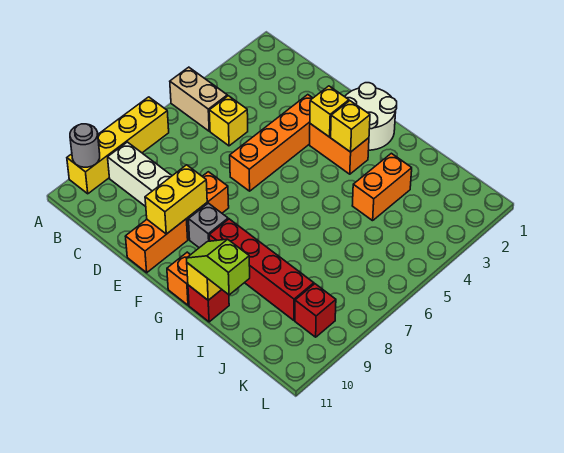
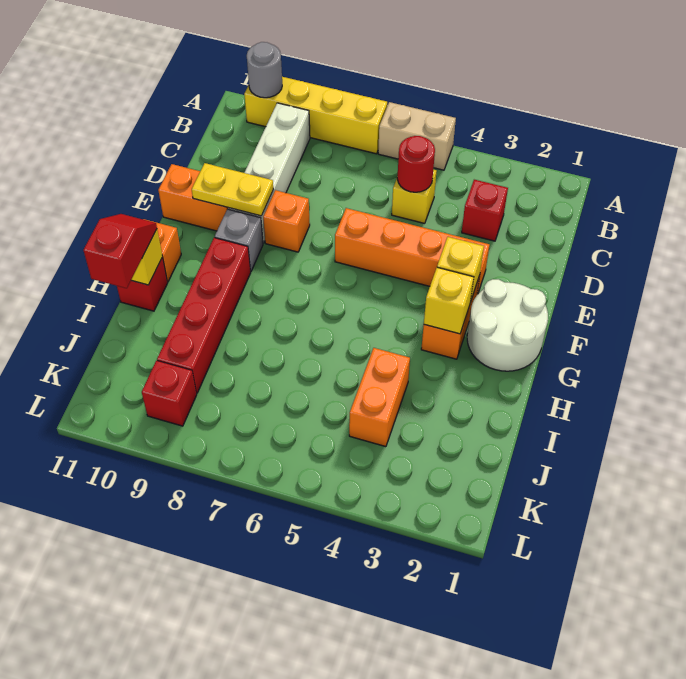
tan 1x2 brick [170,67,227,131] -> tan 1x2 brick turned to [378,102,456,170]
none -> red 1x1 brick [462,180,508,241]
none -> red 1x1 round brick [397,136,435,192]
yellow 1x2 brick [145,165,207,234] -> yellow 1x2 plate [192,163,273,216]
lime 1x2 slope [187,239,250,295] -> red 1x2 slope [83,214,157,288]
orange 1x2 brick [352,153,412,221] -> orange 1x2 brick turned to [349,348,410,447]

